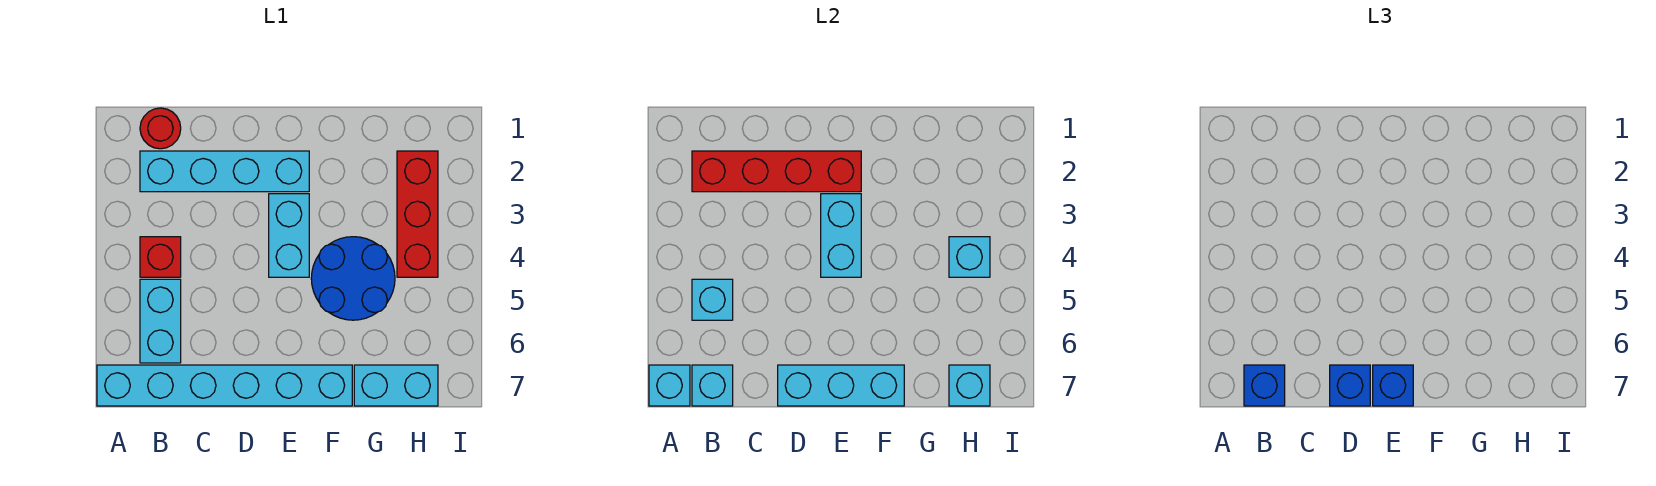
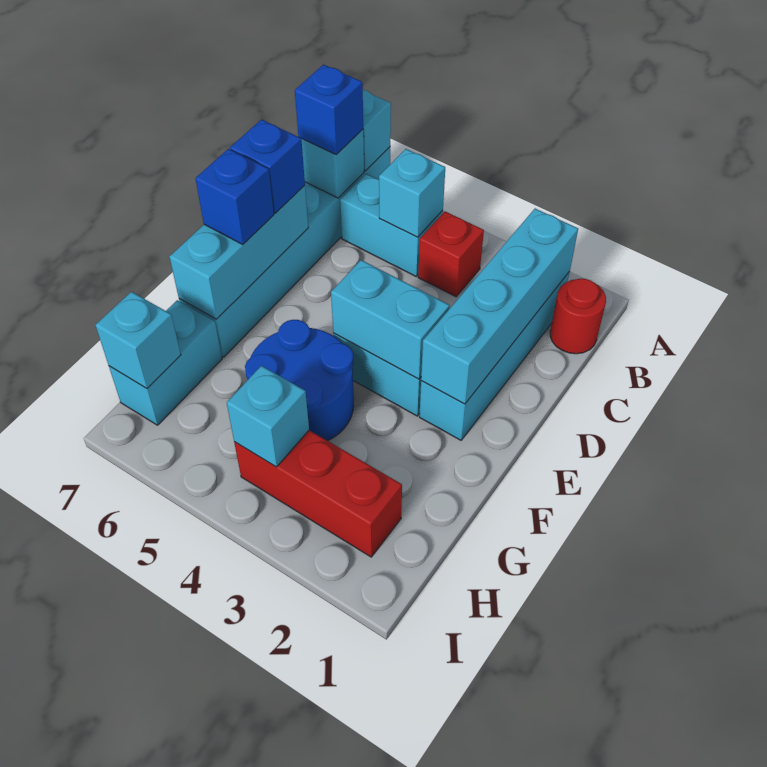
red 1x4 brick [692,151,861,192] -> cyan 1x4 brick [421,209,578,404]

